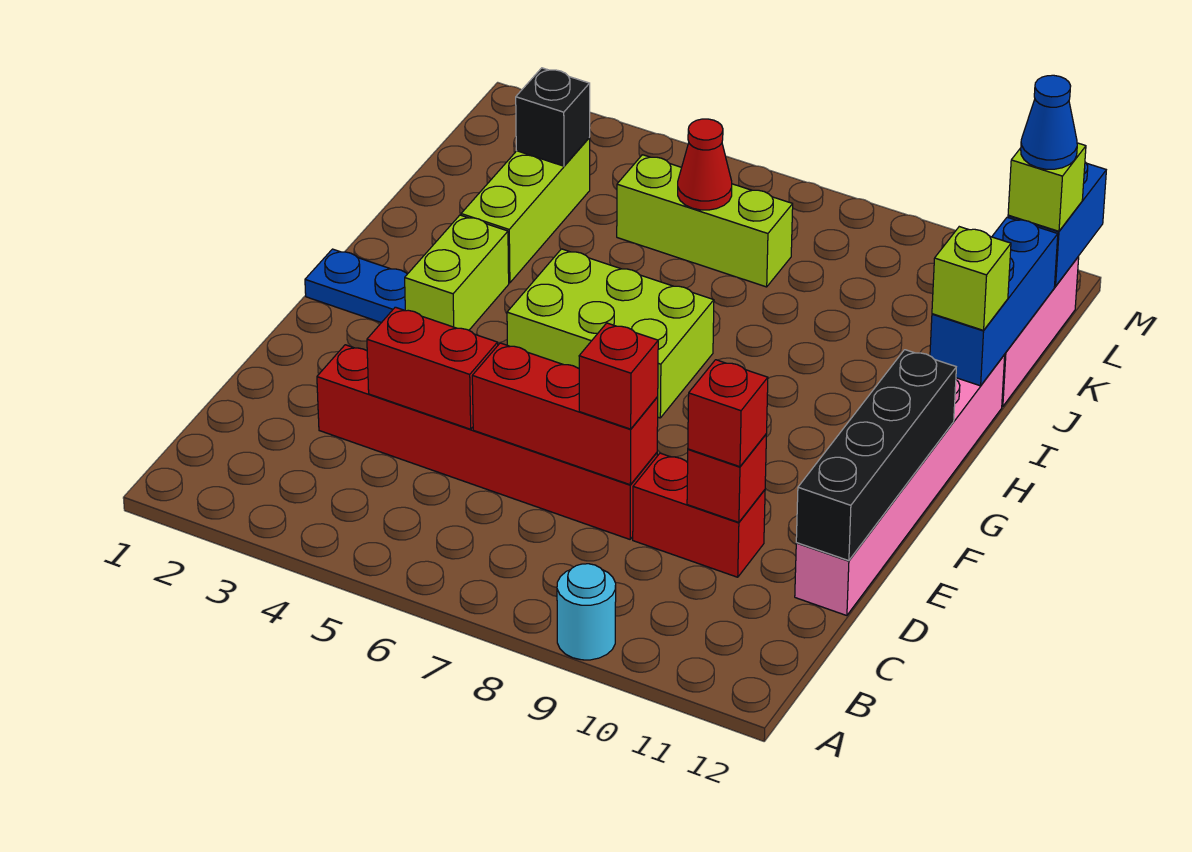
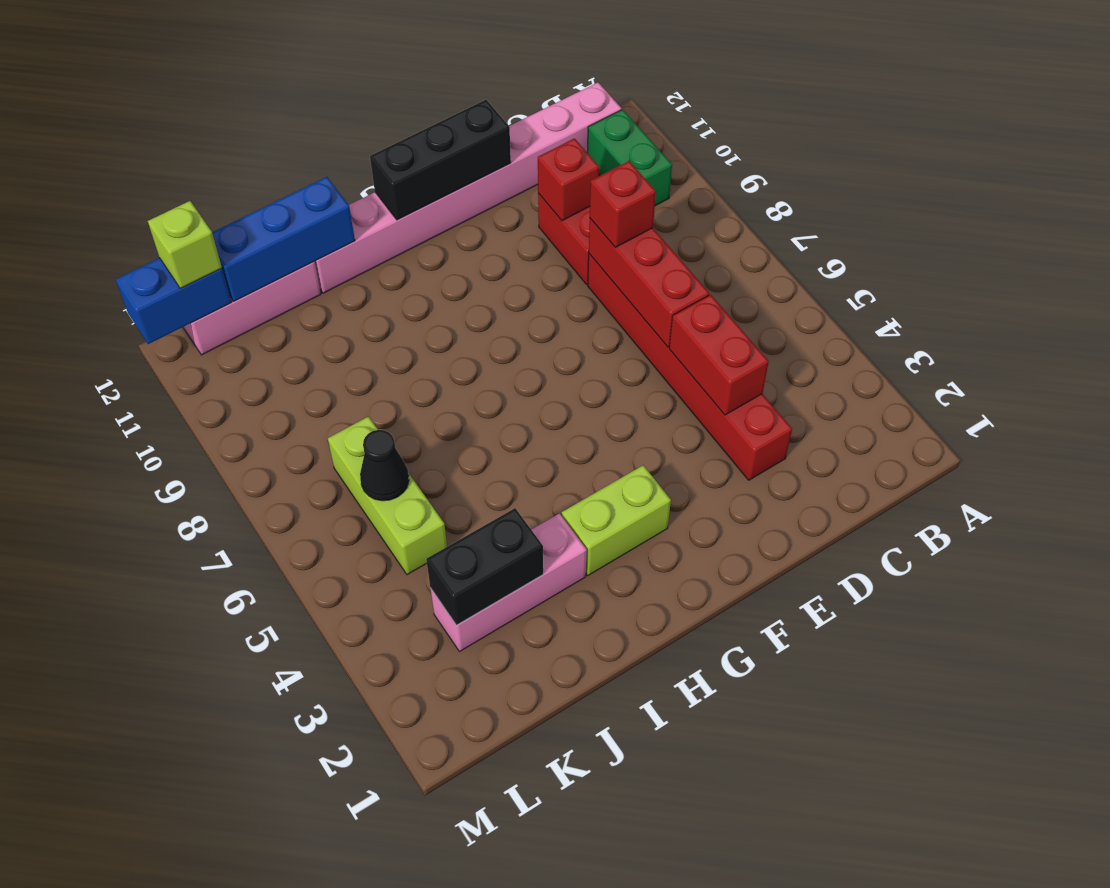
cyan 1x1 round brick [557,564,616,660] -> none
none -> green 1x2 brick [587,109,672,206]
red 1x1 brick [688,360,768,467] -> none
pink 1x6 brick [795,355,1005,616] -> pink 1x8 brick [314,83,622,293]
black 1x4 brick [796,350,956,561] -> black 1x3 brick [370,100,511,220]
blue 1x2 plate [305,249,407,323] -> none
lime 2x3 brick [507,249,714,418] -> none
lime 1x3 brick [461,138,590,283] -> pink 1x3 brick [430,513,587,652]
lime 1x1 brick [932,227,1011,330] -> none
black 1x1 brick [516,68,590,166] -> black 1x2 brick [426,508,543,625]
red 1x1 cone [678,119,732,210] -> black 1x1 cone [360,430,409,501]
blue 1x1 cone [1021,75,1077,169] -> none

